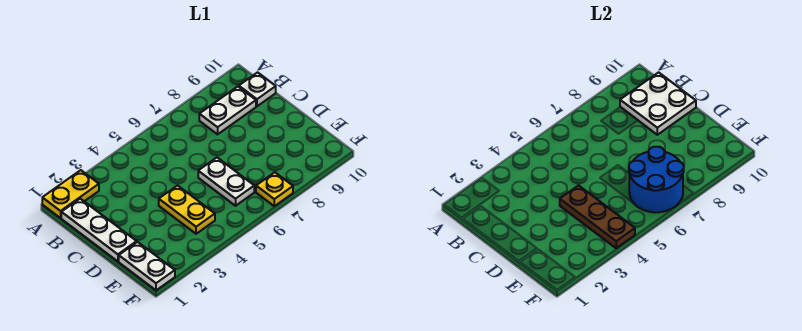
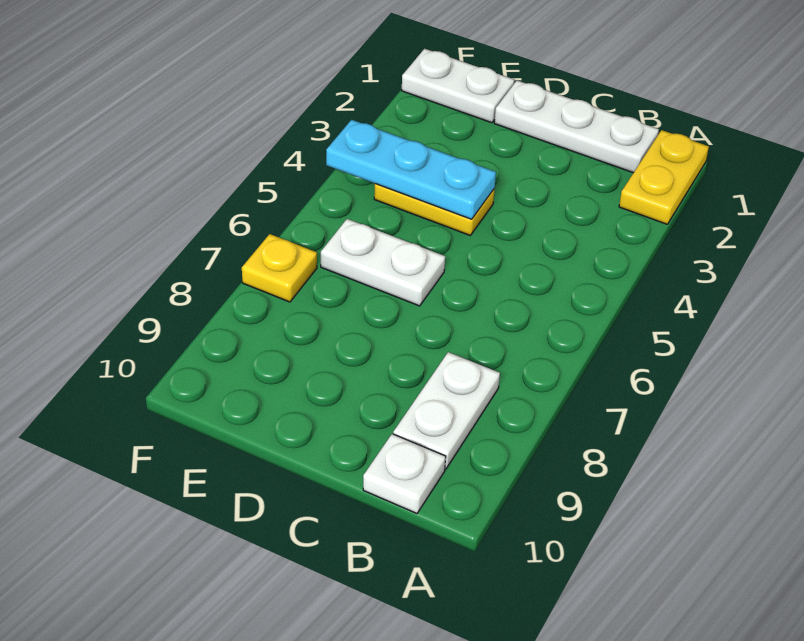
white 2x2 plate [620,72,696,135] -> none
brown 1x3 plate [560,185,635,248] -> cyan 1x3 plate [326,120,496,219]
blue 2x2 round brick [629,147,684,212] -> none

